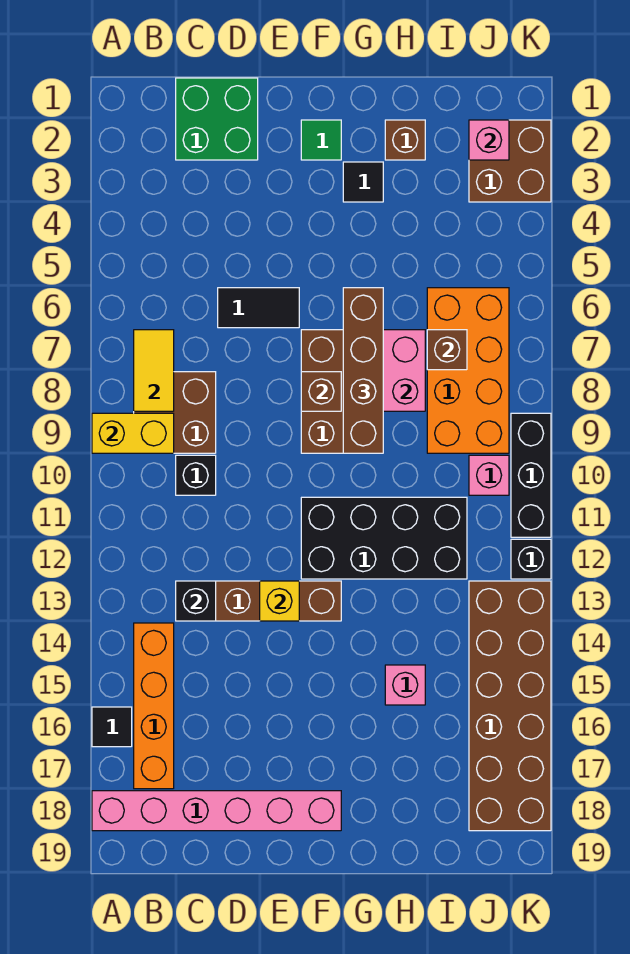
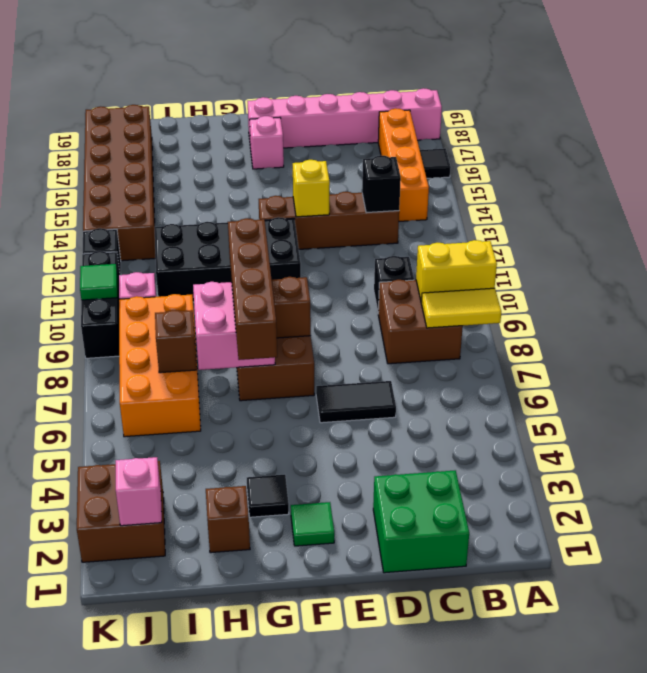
yellow 1x2 tile [134,330,174,411] -> yellow 1x2 tile turned to [421,288,501,328]
pink 1x1 brick [385,665,425,705] -> pink 1x1 brick moved to [250,116,284,169]
none -> green 1x1 tile [80,264,117,300]

